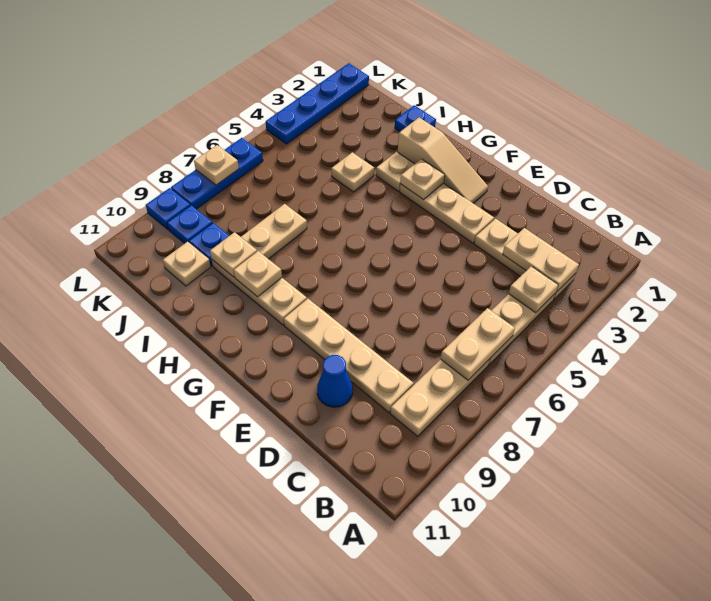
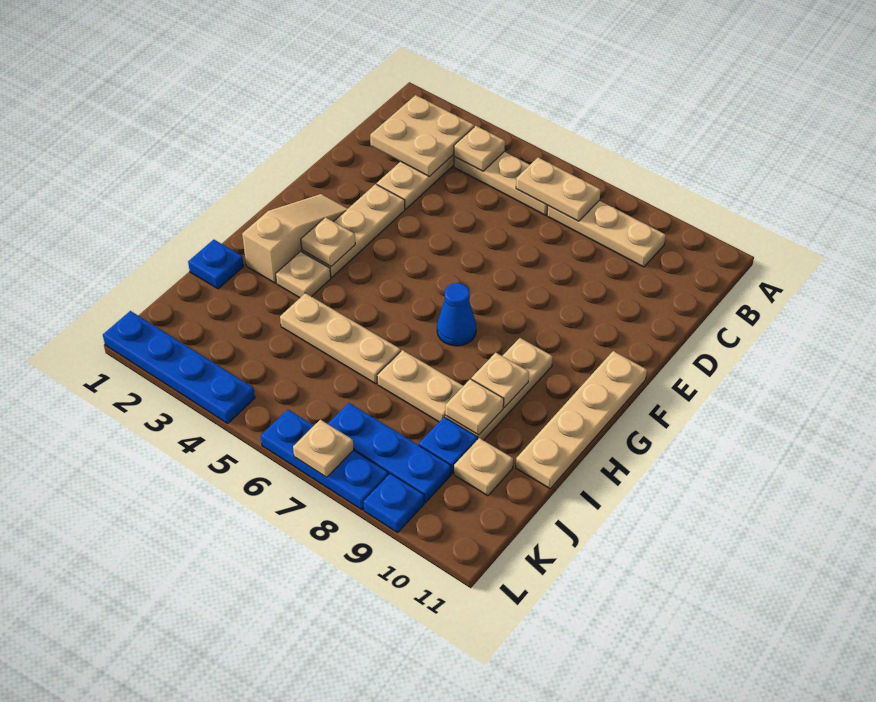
tan 1x2 plate [503,228,579,292] -> tan 2x2 plate [370,95,474,177]
tan 1x4 plate [284,299,414,413] -> tan 1x4 plate moved to [516,351,647,489]
blue 1x1 cone [317,355,353,407] -> blue 1x1 cone moved to [437,283,476,346]
tan 1x1 plate [331,152,374,192] -> tan 1x3 plate [280,293,401,384]
blue 1x1 plate [167,205,212,244] -> blue 1x3 plate [328,403,451,503]

